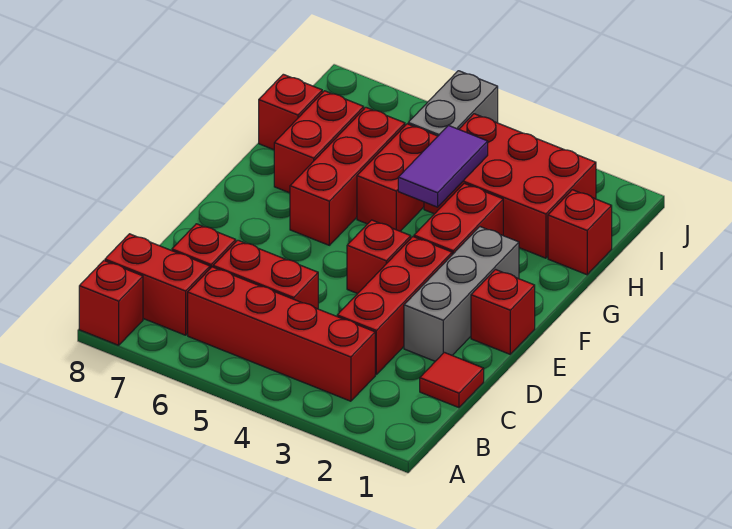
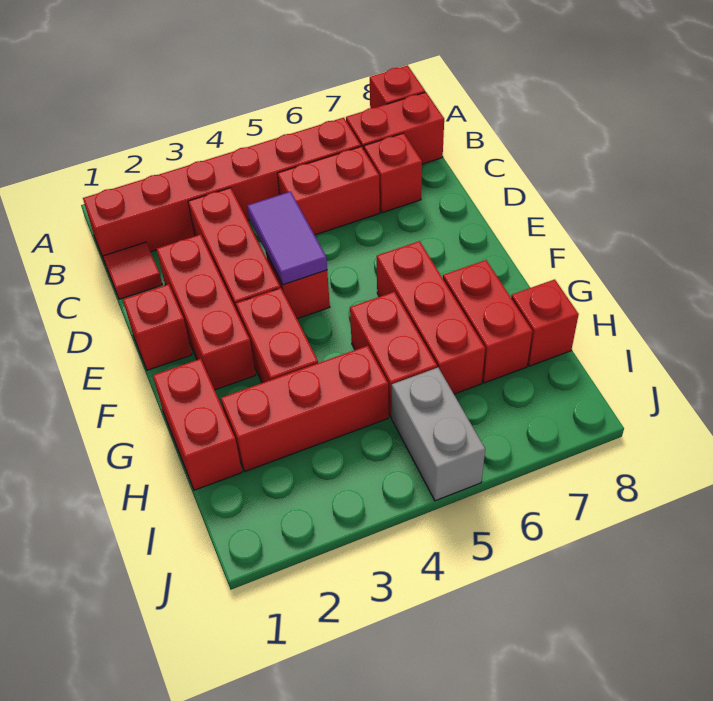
red 1x4 brick [188,267,375,401] -> red 1x6 brick [83,118,361,262]
grey 1x3 brick [404,227,519,361] -> red 1x3 brick [157,234,256,390]
purple 1x2 tile [398,125,488,207] -> purple 1x2 tile moved to [247,192,327,285]
red 1x1 brick [548,190,612,275] -> red 1x2 brick [153,359,242,490]
red 2x3 brick [424,114,596,258] -> red 1x3 brick [221,346,388,471]

